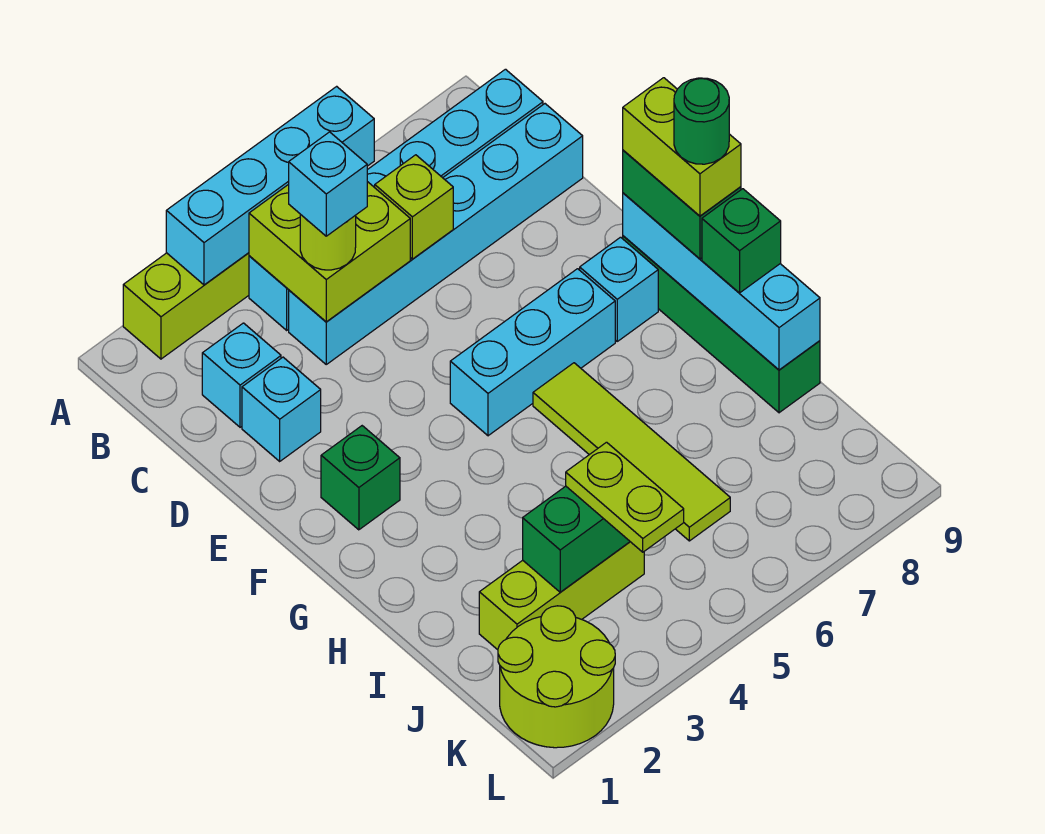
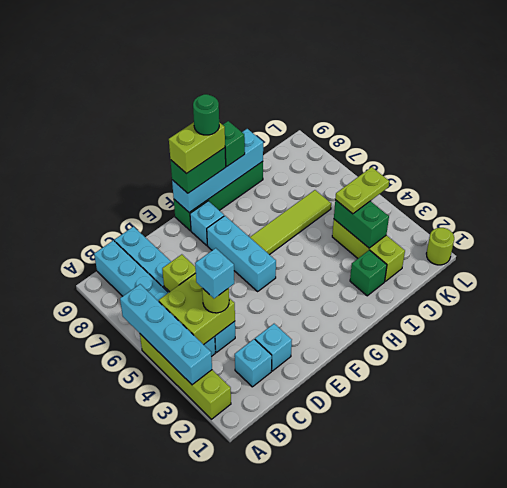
green 1x1 brick [321,426,400,530] -> green 1x1 brick moved to [350,250,387,296]
lime 2x2 round brick [498,606,615,748] -> lime 1x1 round brick [426,228,454,265]

